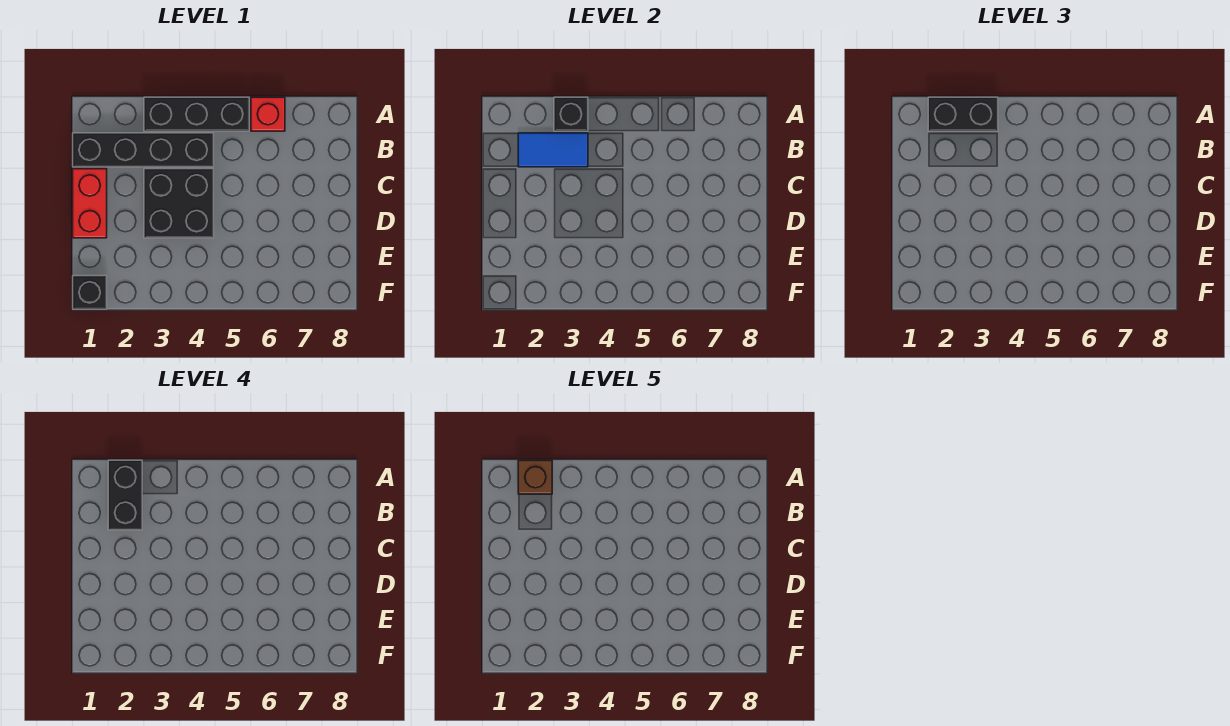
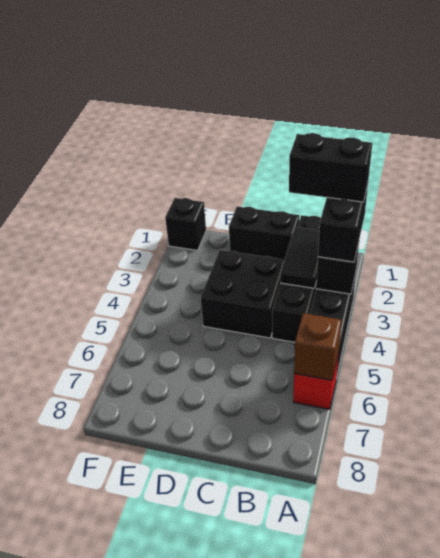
brown 1x1 brick [518,460,552,494] -> brown 1x1 brick moved to [294,313,341,380]
blue 1x2 tile [518,133,588,167] -> black 1x2 tile [280,227,319,288]
red 1x2 brick [73,169,107,238] -> black 1x2 brick [229,207,300,260]

